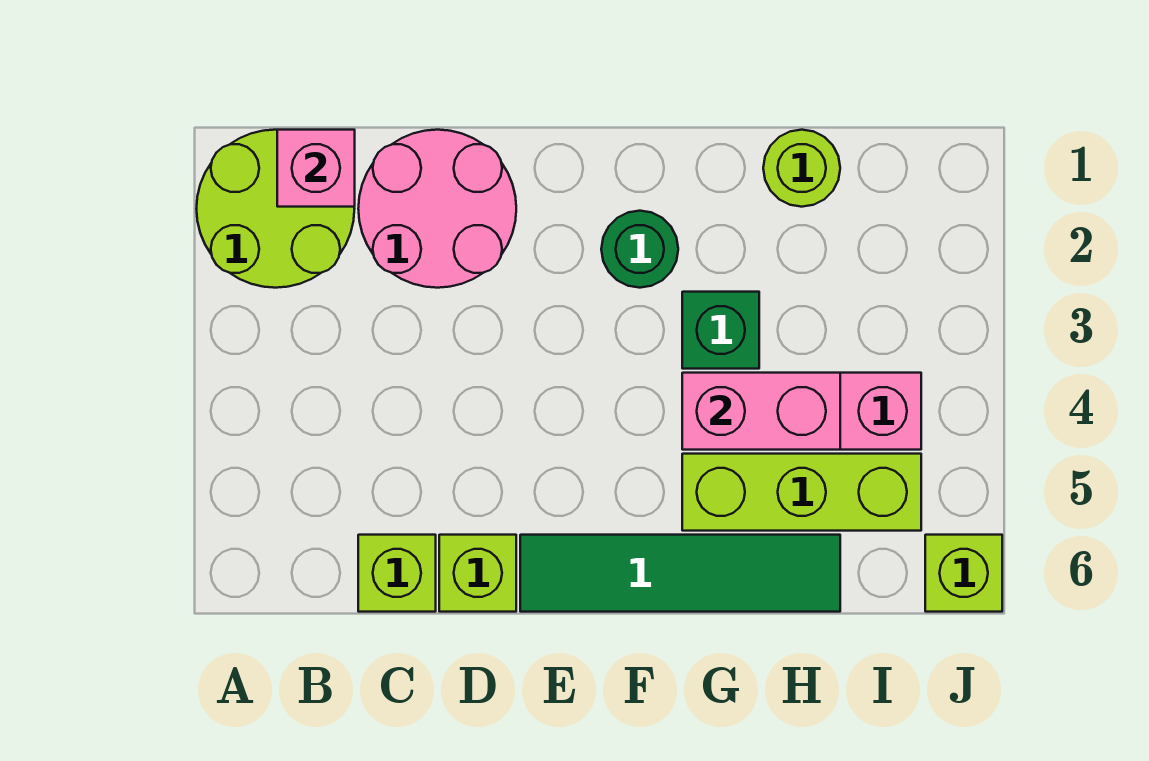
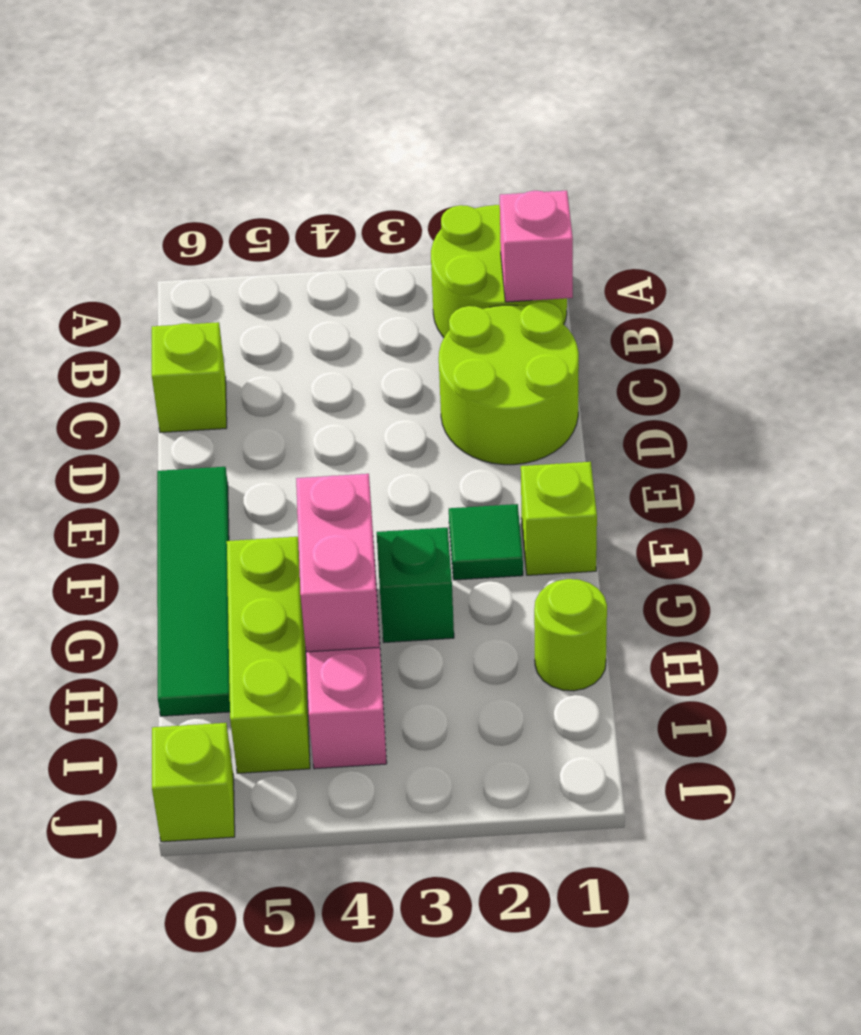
pink 2x2 round brick [358,130,516,288] -> lime 2x2 round brick [439,302,579,465]
lime 1x1 brick [439,535,516,612] -> lime 1x1 brick moved to [521,462,597,575]
green 1x1 round brick [601,211,678,288] -> green 1x1 tile [449,504,523,580]

